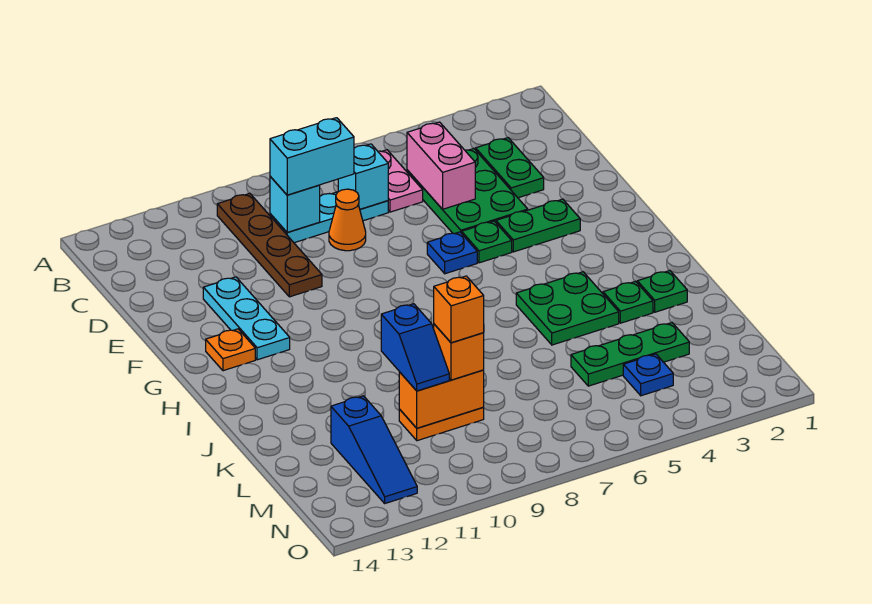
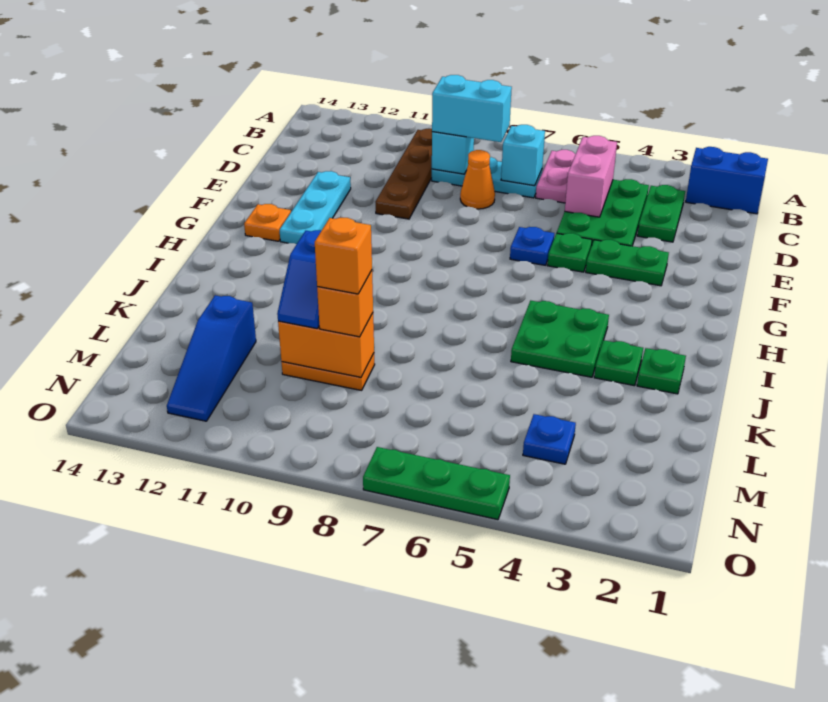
none -> blue 1x2 brick [686,147,768,214]
green 1x3 plate [571,323,689,386] -> green 1x3 plate moved to [363,447,510,520]

